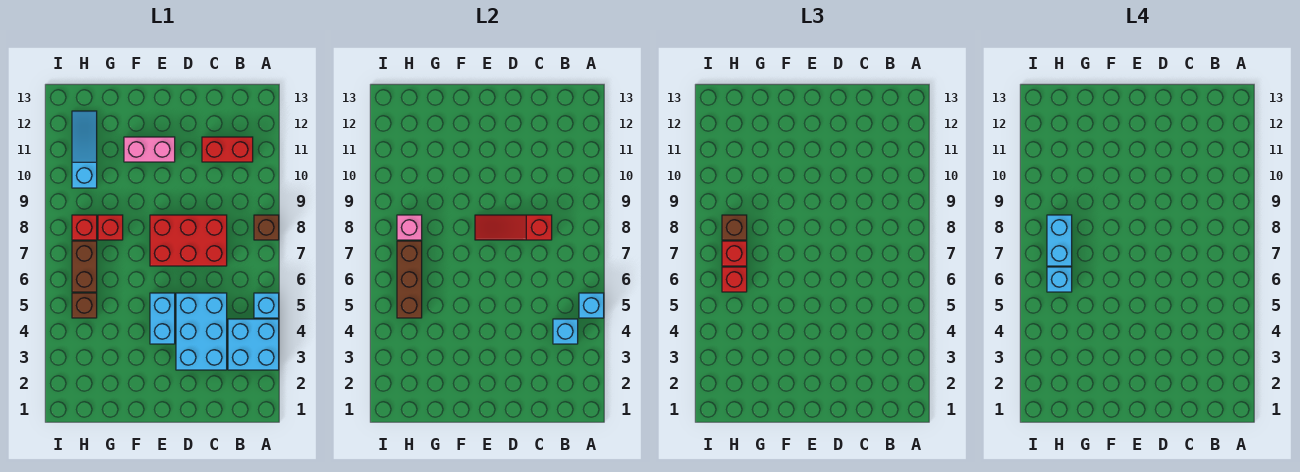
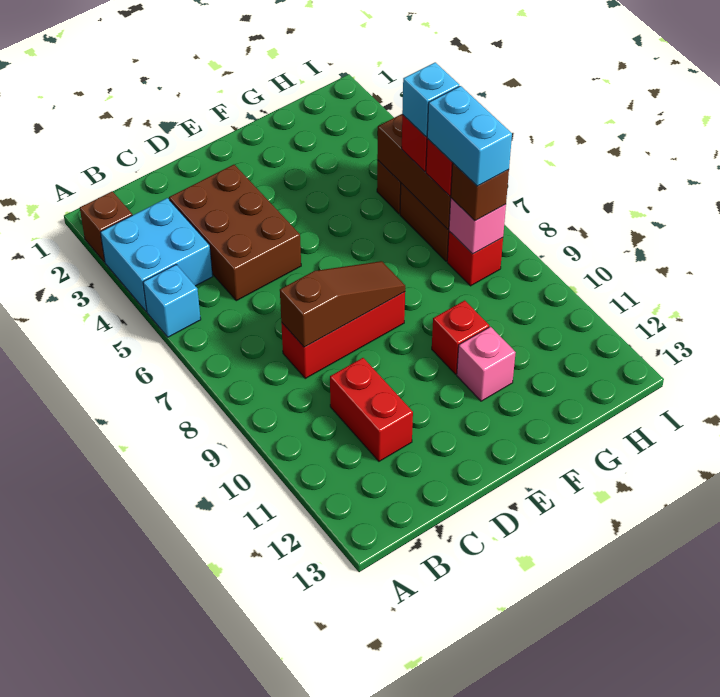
cyan 1x1 brick [579,293,604,318] -> none
brown 1x1 brick [254,215,279,240] -> brown 1x1 brick moved to [80,191,132,262]
cyan 1x1 brick [553,319,578,344] -> none
red 1x2 brick [202,137,253,162] -> red 1x2 brick turned to [330,358,413,461]
cyan 2x3 brick [176,293,227,370] -> brown 2x3 brick [169,165,301,301]
red 2x3 brick [150,215,227,266] -> red 1x3 brick [281,292,405,378]
red 1x3 slope [475,215,552,240] -> brown 1x3 slope [280,261,405,347]
cyan 1x2 brick [150,293,175,344] -> none
pink 1x2 brick [124,137,175,162] -> pink 1x1 brick [457,327,516,401]
red 1x1 brick [98,215,123,240] -> red 1x1 brick moved to [432,300,489,374]
cyan 1x3 slope [72,111,97,188] -> none

